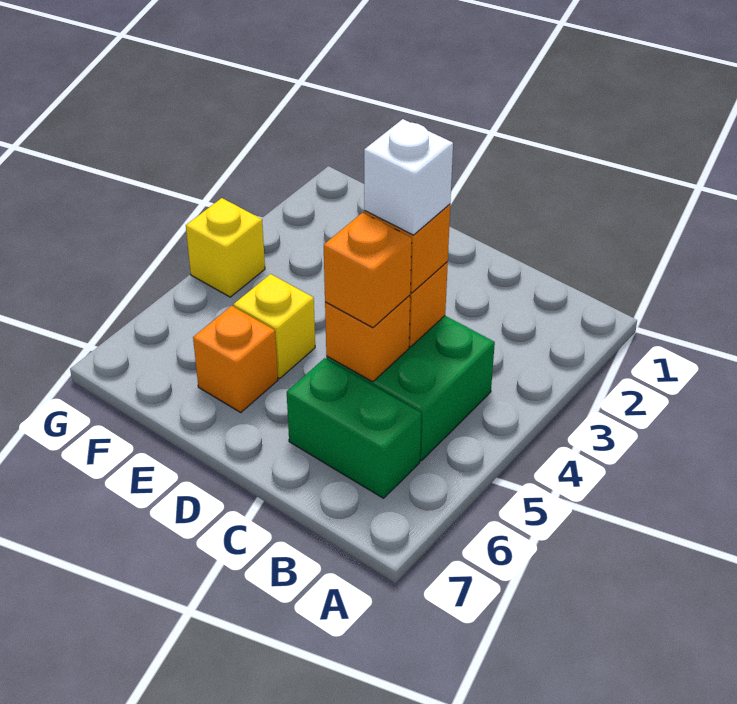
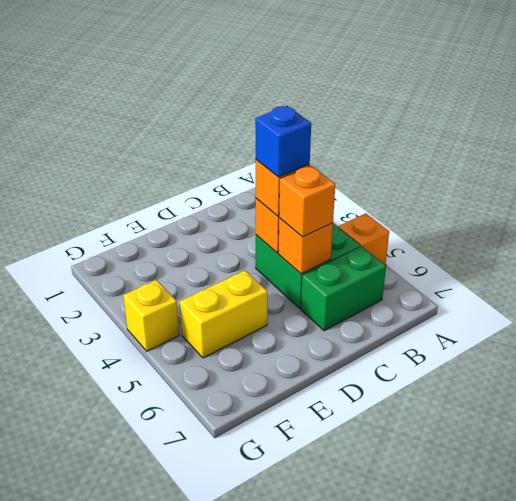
white 1x1 brick [364,119,453,235] -> blue 1x1 brick [255,106,311,177]
yellow 1x1 brick [234,274,315,378] -> yellow 1x2 brick [180,271,267,358]
orange 1x1 brick [193,306,278,412] -> orange 1x1 brick moved to [338,213,389,265]

